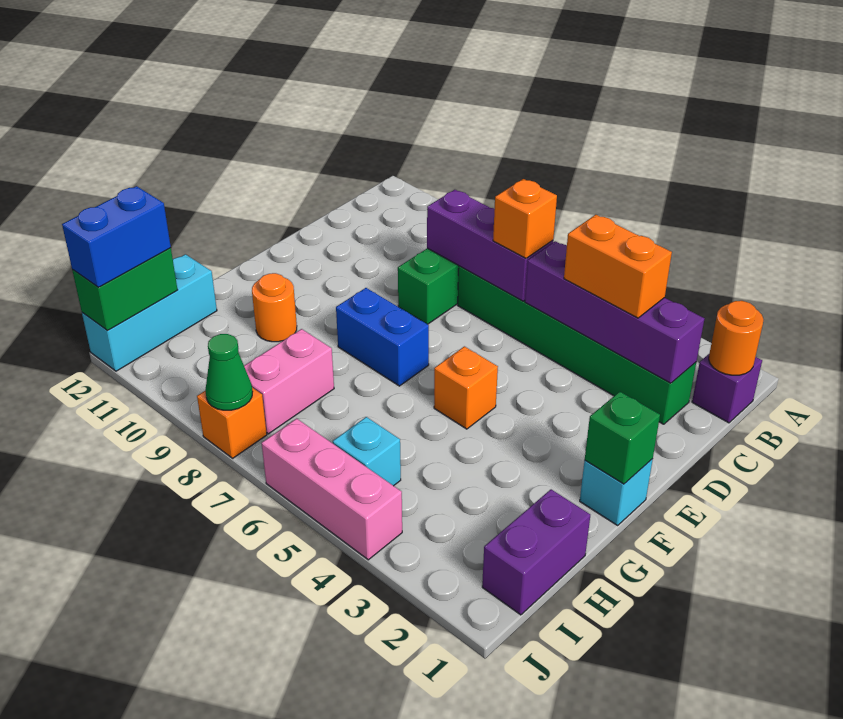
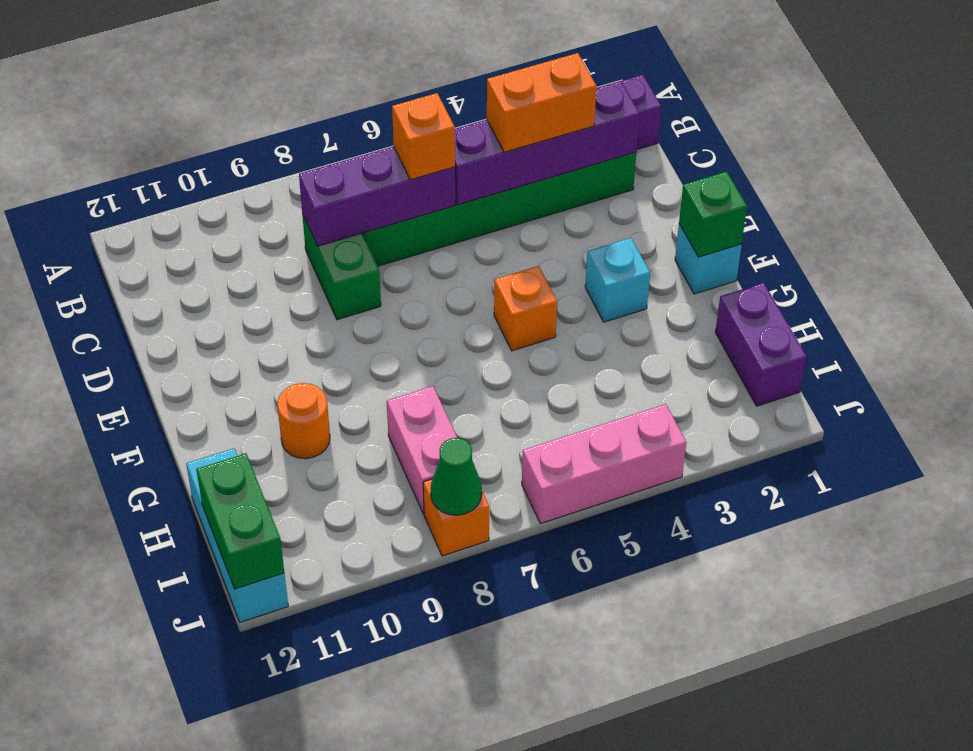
orange 1x1 round brick [709,301,763,375] -> none
blue 1x2 brick [336,288,429,386] -> none
cyan 1x1 brick [333,417,401,486] -> cyan 1x1 brick moved to [585,238,650,322]
blue 1x2 brick [62,186,171,287] -> none

